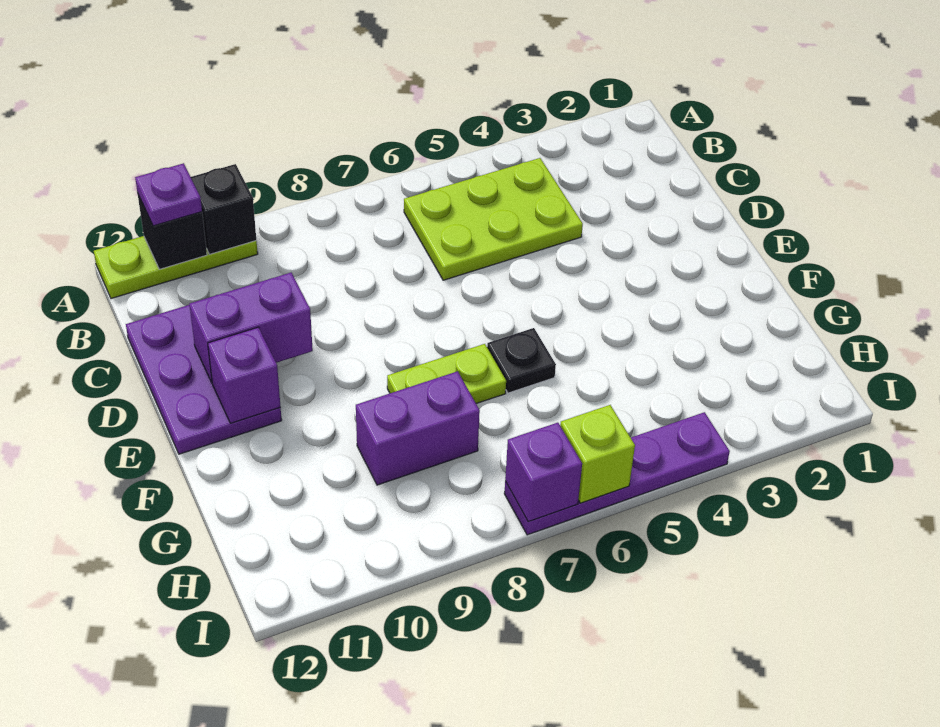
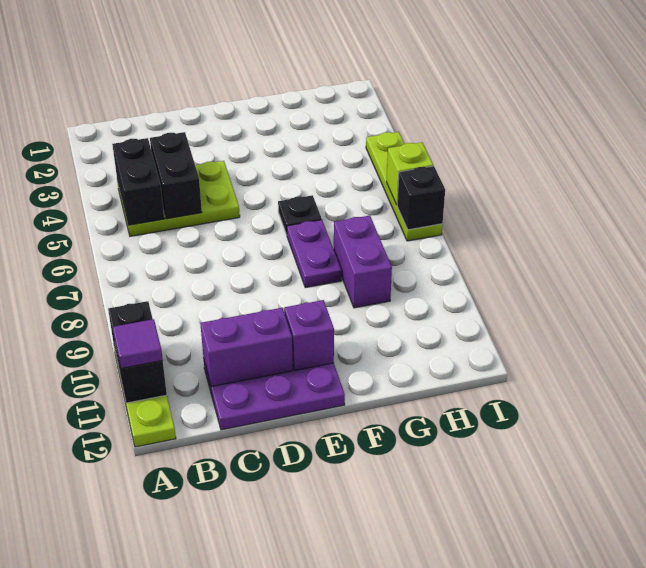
purple 1x1 plate [135,163,202,226] -> purple 1x1 tile [113,319,163,368]
lime 2x3 plate [404,158,583,280] -> lime 2x3 plate turned to [117,161,240,236]
none -> black 1x2 brick [112,138,164,225]
none -> black 1x2 brick [150,132,202,219]
purple 1x2 brick [189,273,313,382] -> purple 1x2 brick turned to [200,308,293,387]
lime 1x2 plate [387,344,506,404] -> purple 1x2 plate [287,220,342,288]
purple 1x4 plate [504,412,730,535] -> lime 1x4 plate [366,132,443,241]
purple 1x1 brick [505,423,582,522] -> black 1x1 brick [397,166,445,230]

